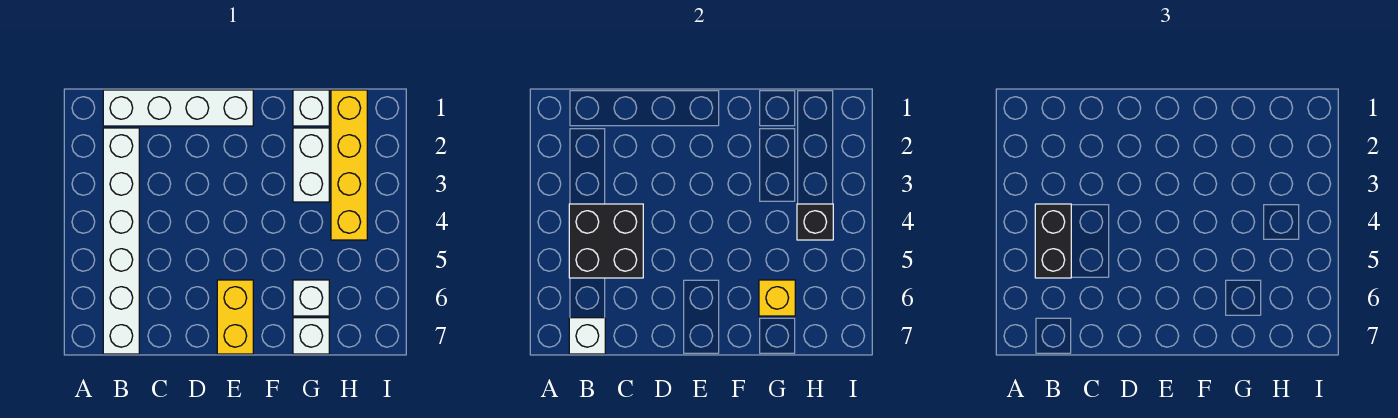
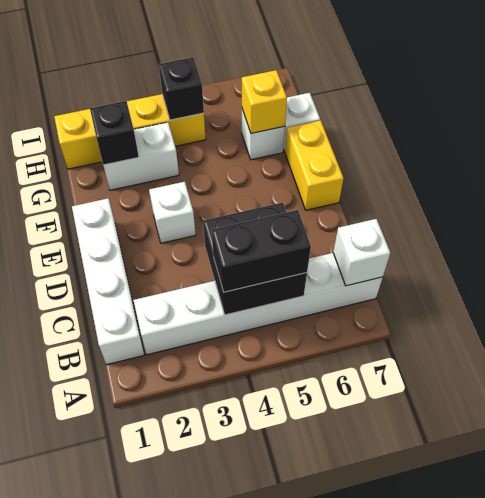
yellow 1x2 brick [217,280,253,354] -> yellow 1x2 brick turned to [285,120,344,210]
white 1x1 brick [293,90,329,126] -> white 1x1 brick moved to [149,182,196,243]
none -> black 1x1 brick [90,101,139,165]

